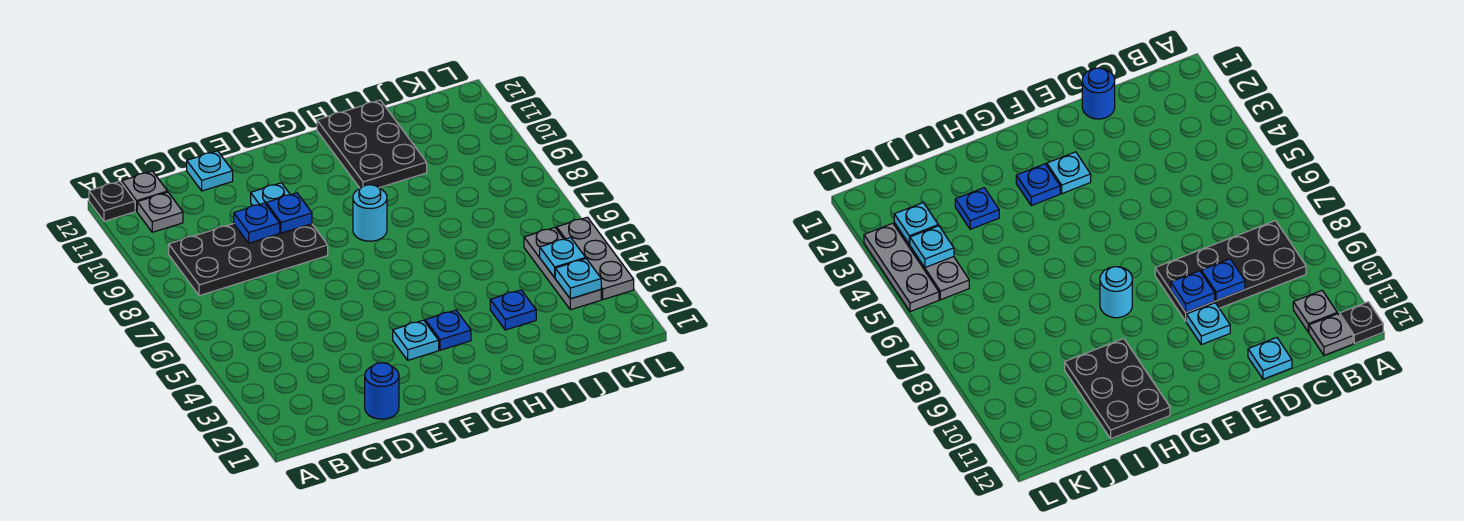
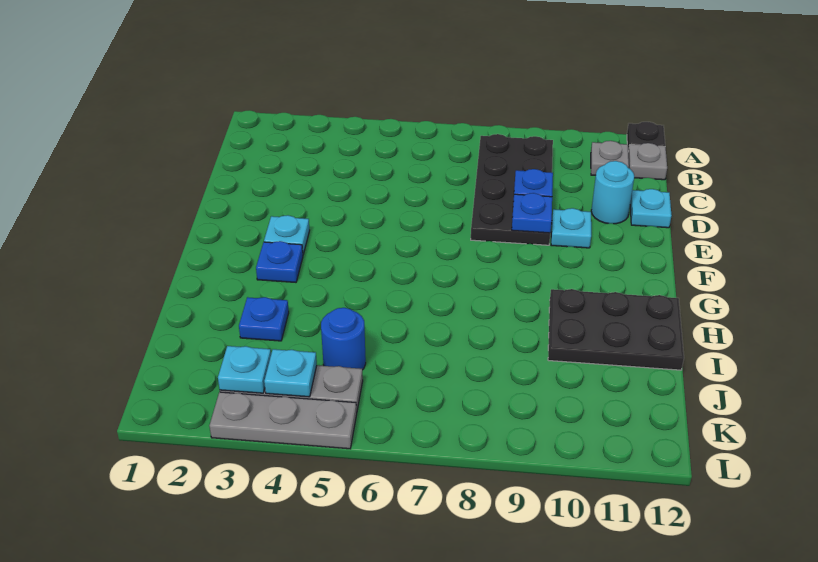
blue 1x1 round brick [365,363,399,419] -> blue 1x1 round brick moved to [321,308,366,370]
cyan 1x1 round brick [353,185,387,241] -> cyan 1x1 round brick moved to [591,161,634,224]

